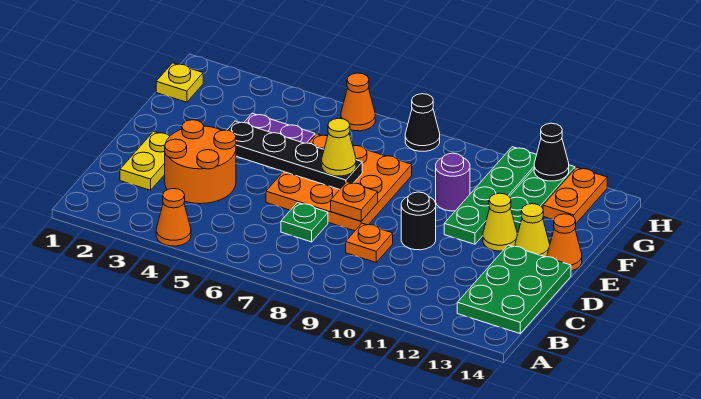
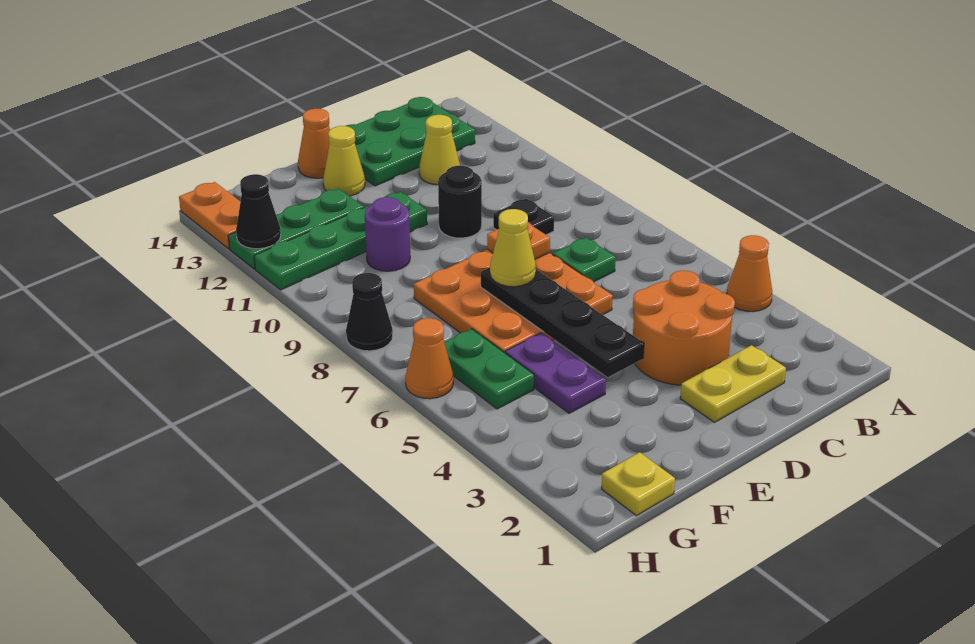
orange 1x1 plate [346,223,393,262] -> black 1x1 plate [493,199,554,235]
yellow 1x1 cone [483,193,517,251] -> yellow 1x1 cone moved to [419,115,460,185]
none -> green 1x2 plate [444,329,534,409]
orange 1x2 plate [543,167,607,223] -> orange 1x2 plate turned to [179,182,240,249]

